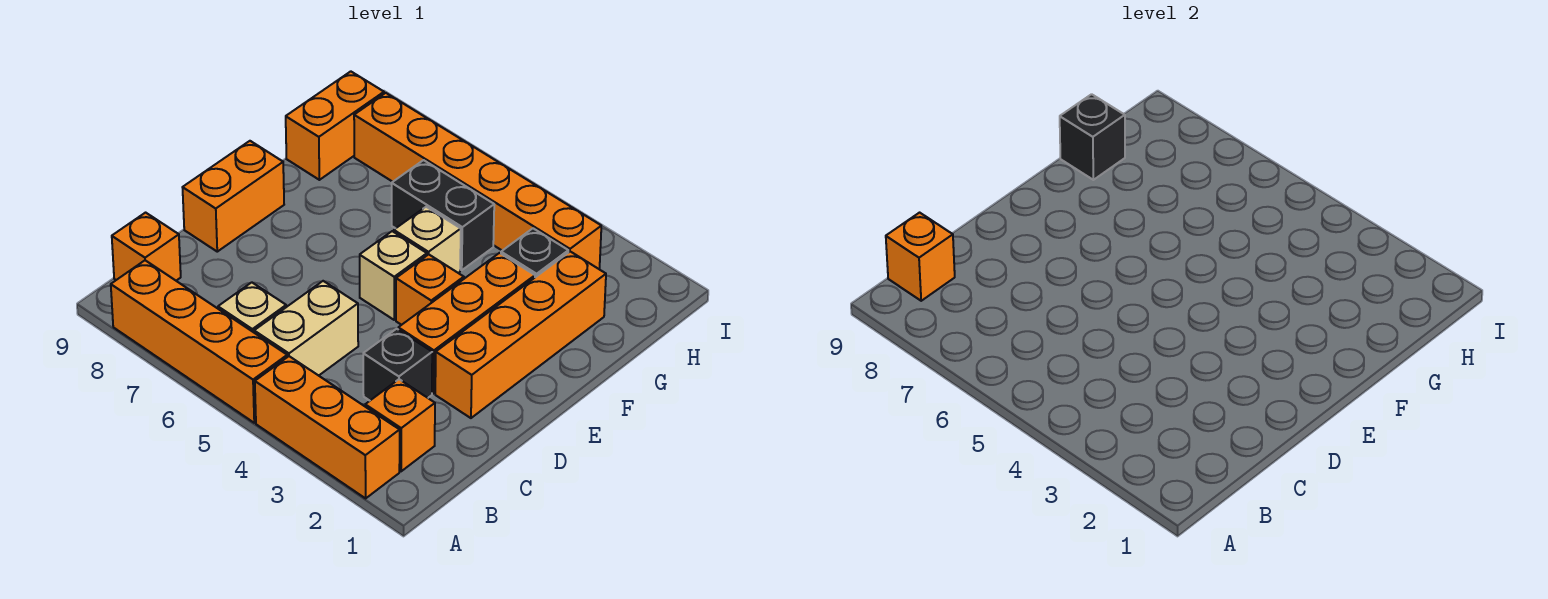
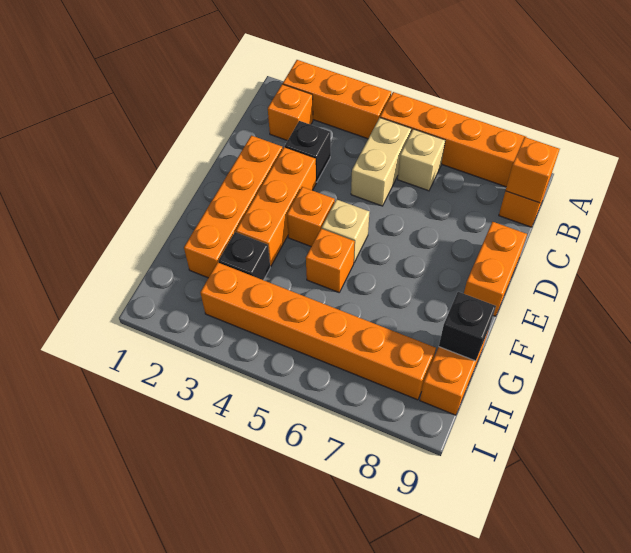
tan 1x1 brick [394,207,461,273] -> orange 1x1 brick [306,229,355,292]
black 1x2 brick [392,160,494,270] -> none

